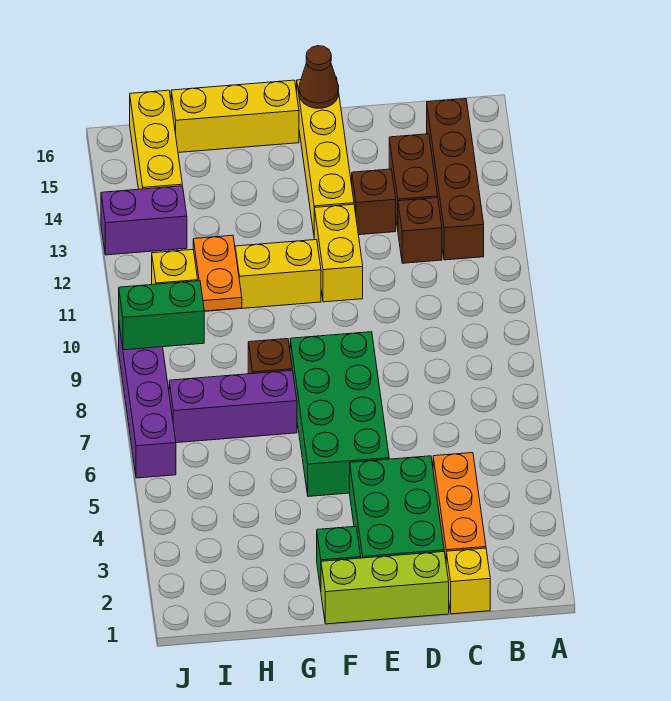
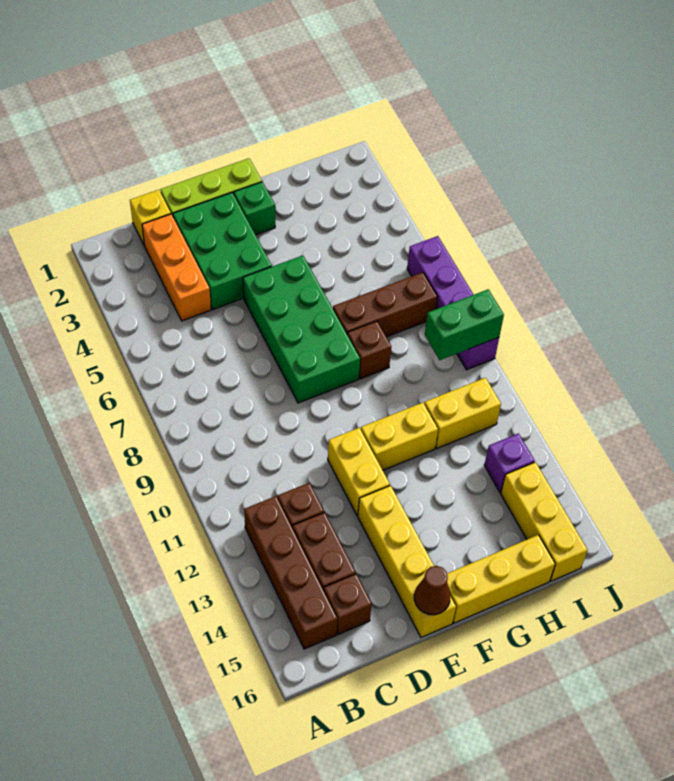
brown 1x1 brick [352,169,396,235] -> brown 1x1 brick moved to [324,574,372,635]
purple 1x3 brick [169,370,297,443] -> brown 1x3 brick [333,272,437,337]
orange 1x2 plate [193,235,242,311] -> none
purple 1x2 brick [101,186,187,255] -> purple 1x1 brick [484,433,535,492]

